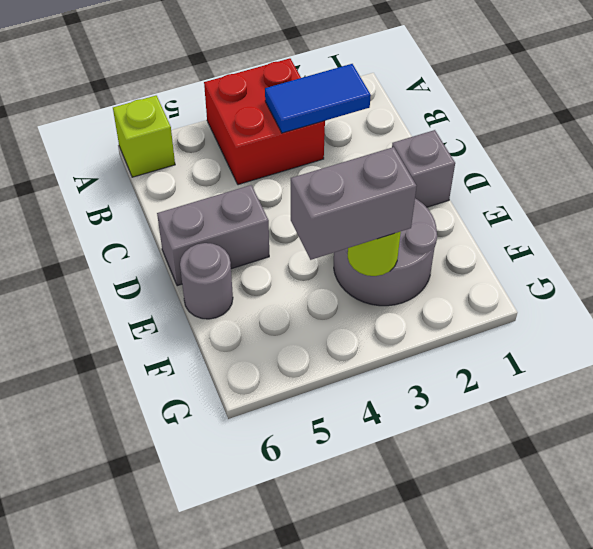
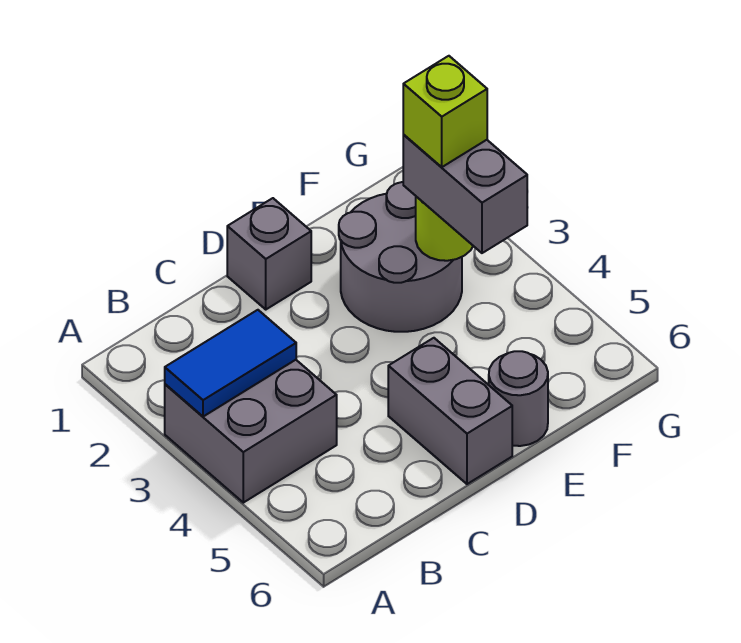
red 2x2 brick [204,58,325,185] -> grey 2x2 brick [165,360,337,503]
lime 1x1 brick [113,96,175,177] -> lime 1x1 brick moved to [403,56,487,167]
blue 1x2 tile [265,64,371,133] -> blue 1x2 tile turned to [165,310,296,417]

